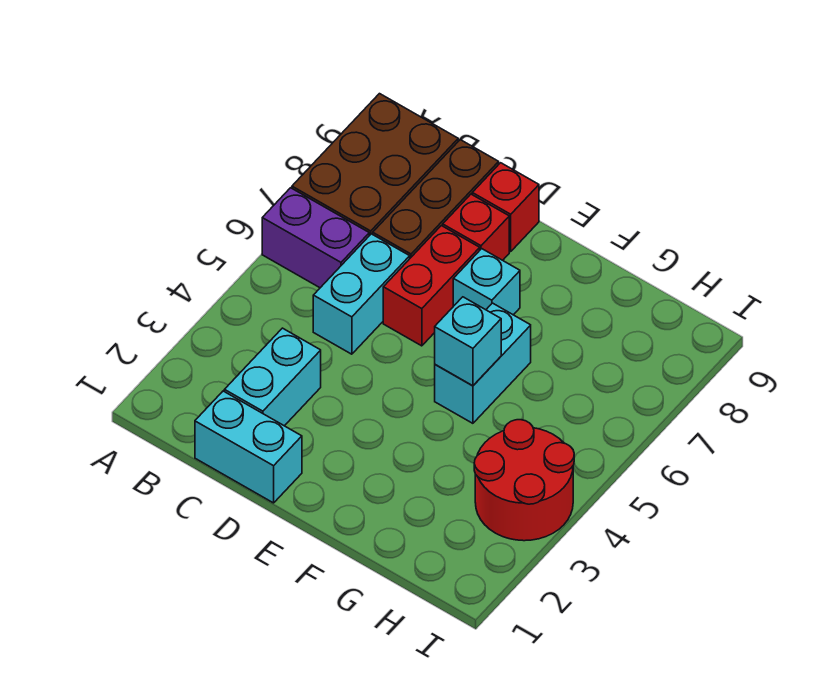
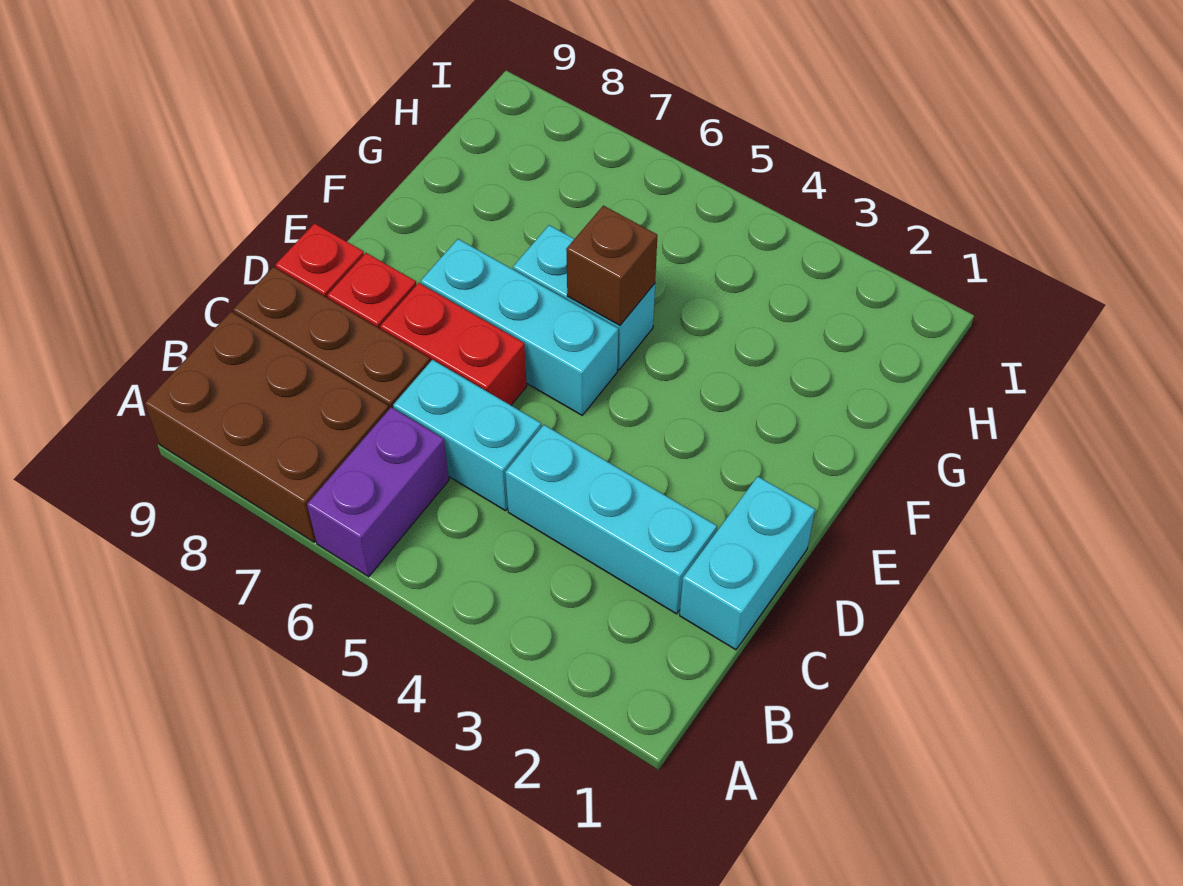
cyan 1x2 brick [224,328,321,426] -> cyan 1x3 brick [505,425,717,614]
cyan 1x1 brick [453,249,520,315] -> cyan 1x3 brick [421,239,618,415]
cyan 1x1 brick [435,297,501,386] -> brown 1x1 brick [566,206,657,325]
red 2x2 round brick [474,420,574,541] -> none

